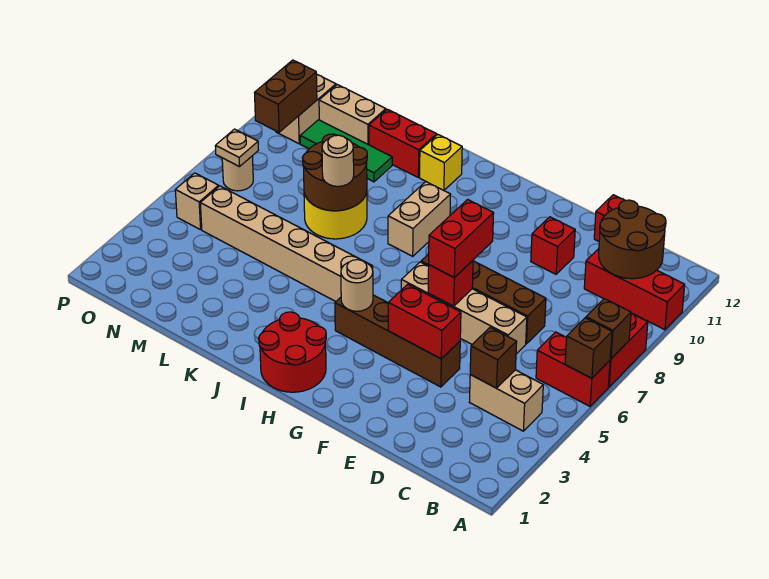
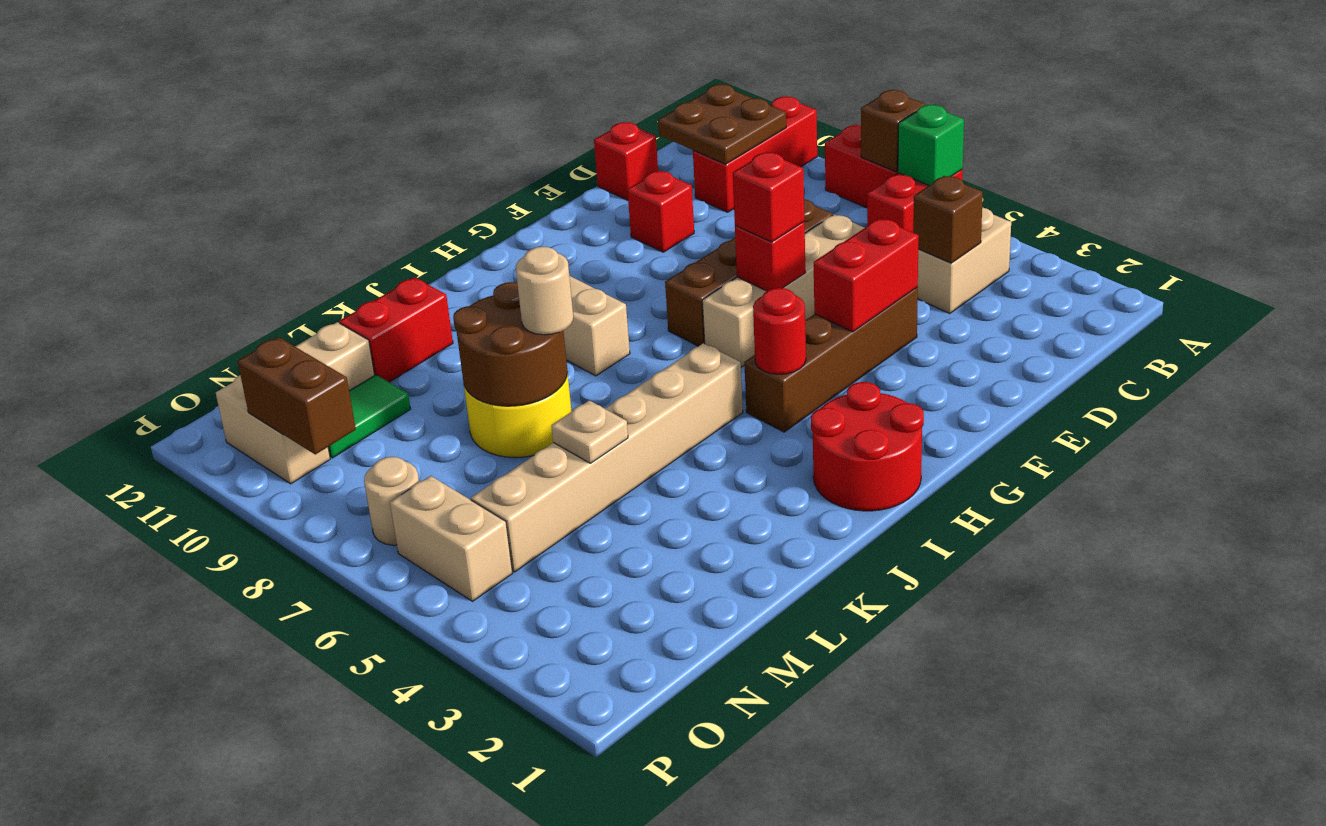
brown 1x1 brick [565,318,612,378] -> green 1x1 brick [898,105,964,185]
brown 2x2 round brick [599,200,666,279] -> brown 2x2 plate [658,84,786,164]
red 1x2 brick [429,199,494,278] -> red 1x1 brick [733,152,804,242]
tan 1x1 round brick [341,260,373,311] -> red 1x1 round brick [753,288,806,374]
yellow 1x1 brick [420,135,462,190] -> none
green 1x3 tile [300,120,392,182] -> green 1x2 tile [328,375,411,458]
tan 1x1 brick [175,173,219,230] -> tan 1x2 brick [390,476,513,601]
tan 1x1 plate [215,129,258,167] -> tan 1x1 plate moved to [551,400,628,463]

